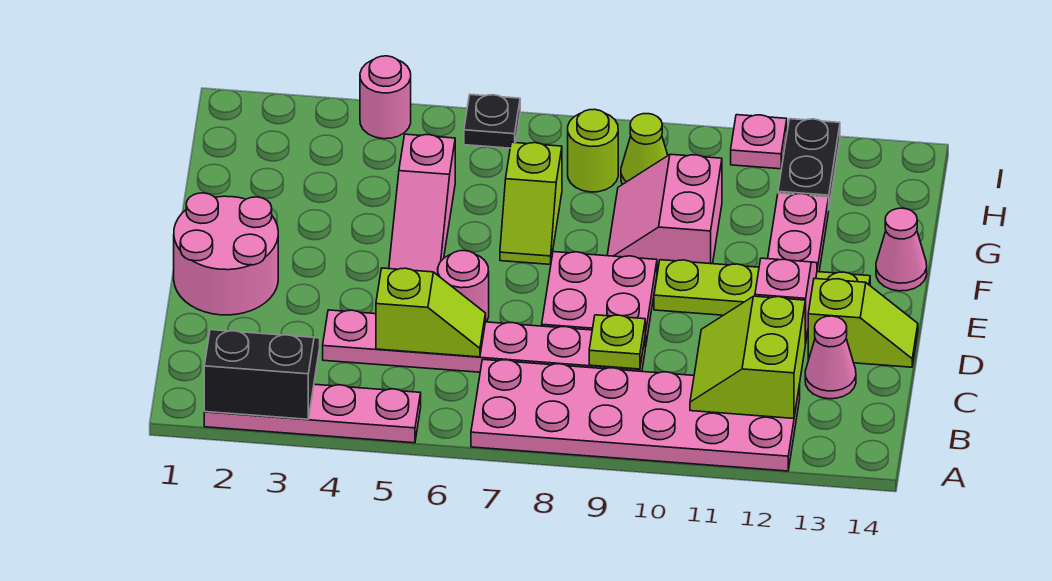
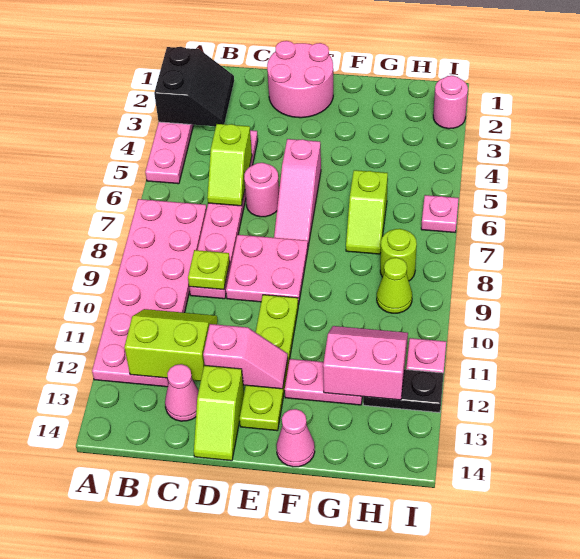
pink 1x3 slope [389,134,455,275] -> pink 1x3 slope turned to [274,139,321,246]
lime 1x2 slope [500,142,562,264] -> lime 1x2 slope turned to [346,170,388,254]
pink 2x2 slope [607,154,722,273] -> pink 2x2 slope moved to [323,326,408,400]
pink 1x1 round brick [360,56,411,139] -> pink 1x1 round brick moved to [433,76,468,129]
black 1x1 plate [464,94,520,148] -> pink 1x1 plate [421,195,459,232]

